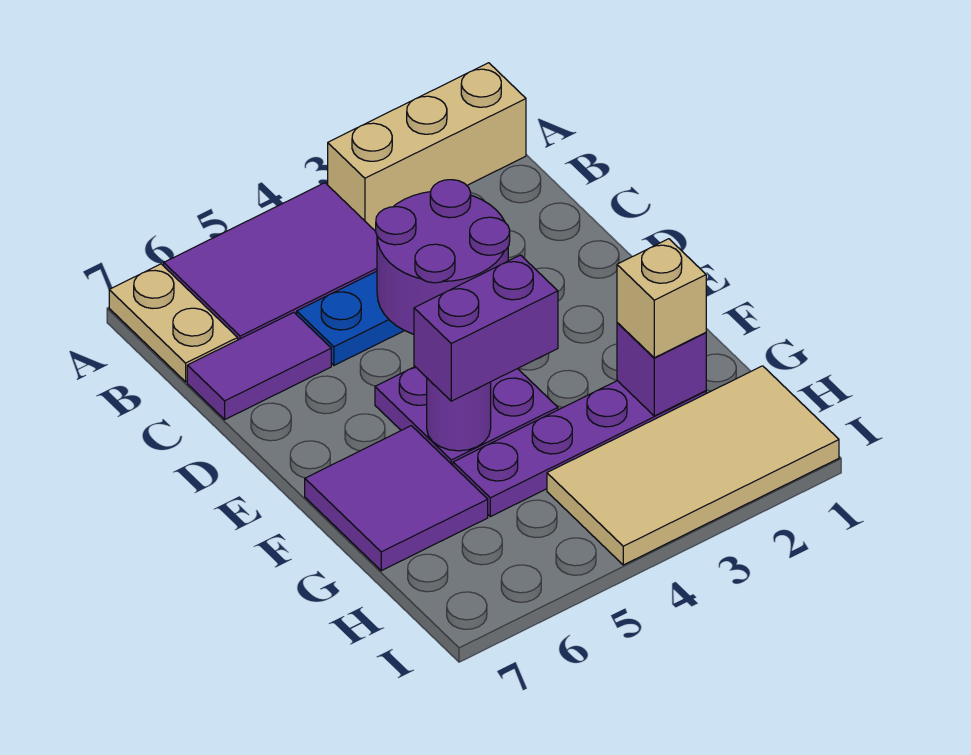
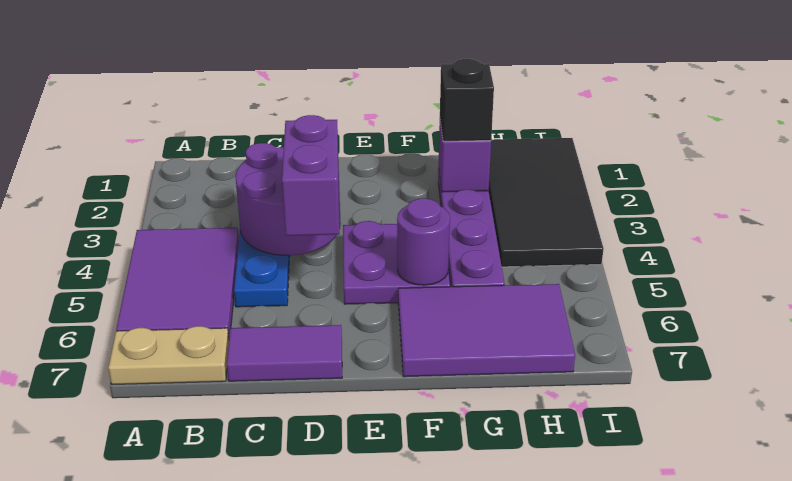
tan 1x3 brick [328,63,526,231] -> none
purple 1x2 tile [187,313,331,419] -> purple 1x2 tile turned to [227,325,342,381]
purple 1x2 brick [414,255,558,401] -> purple 1x2 brick moved to [282,115,339,236]
purple 2x2 tile [305,426,488,571] -> purple 2x3 tile [398,284,575,377]
tan 1x1 brick [617,239,706,358] -> black 1x1 brick [440,59,494,142]
tan 2x4 tile [547,366,839,565] -> black 2x4 tile [489,138,604,267]

